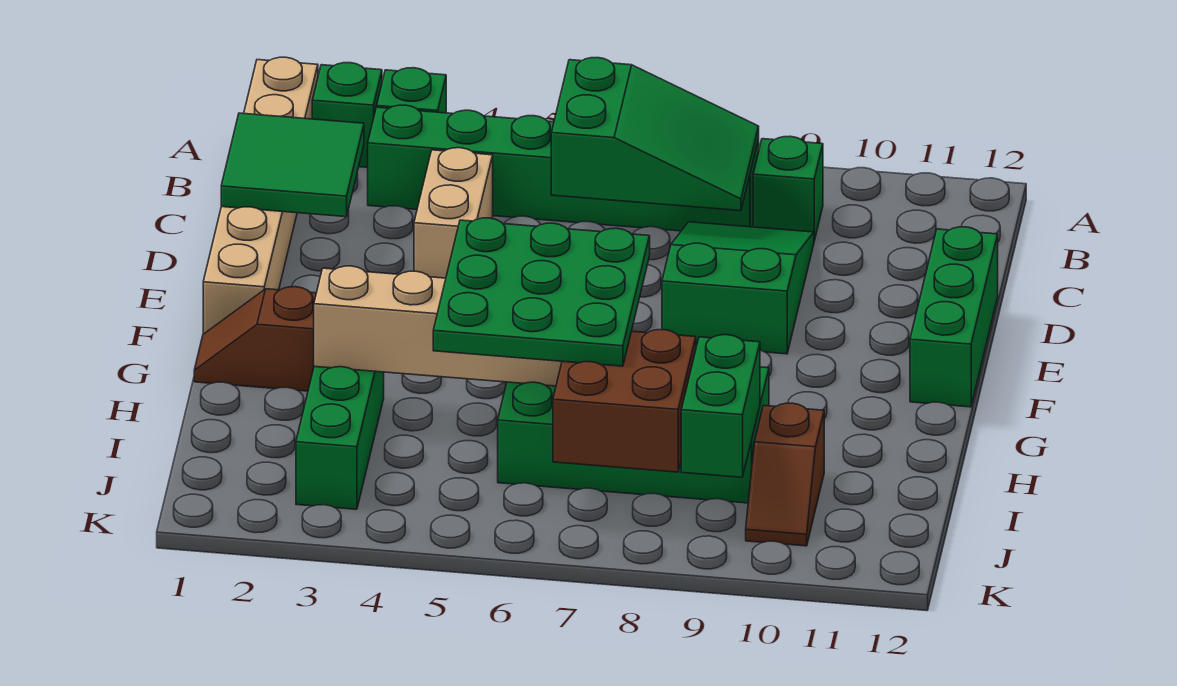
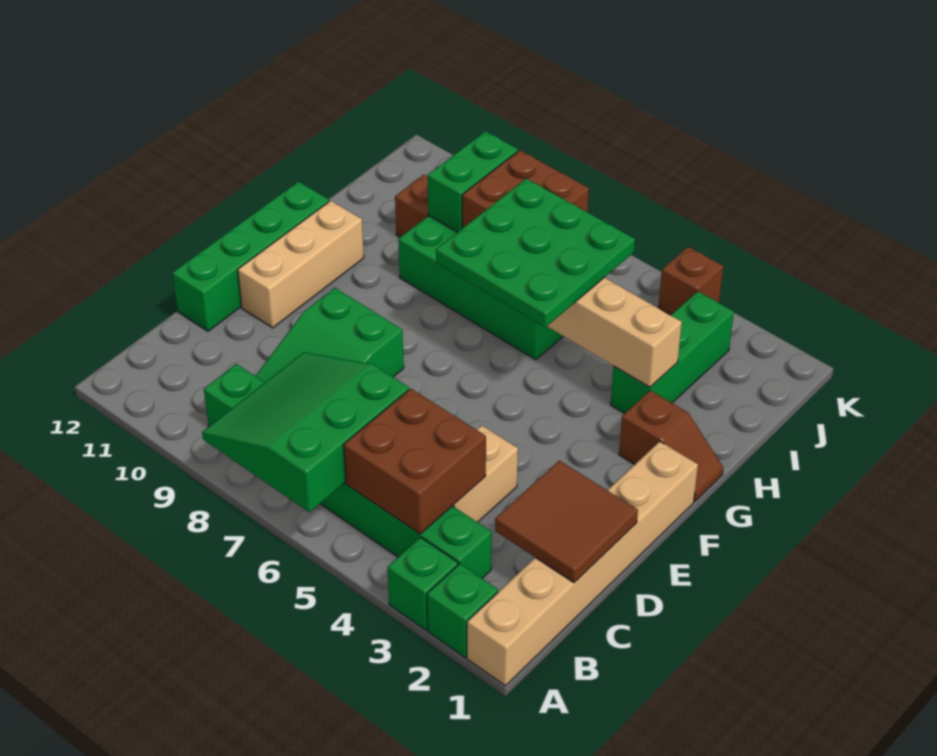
none -> brown 2x2 brick [344,389,486,534]
green 2x3 slope [551,58,759,211] -> green 3x3 slope [202,352,409,512]
green 2x2 tile [221,113,364,217] -> brown 2x2 tile [495,461,638,583]
green 1x3 brick [910,227,998,407] -> green 1x4 brick [172,182,329,331]
none -> tan 1x3 brick [238,201,364,328]
none -> brown 1x1 brick [659,247,723,315]

